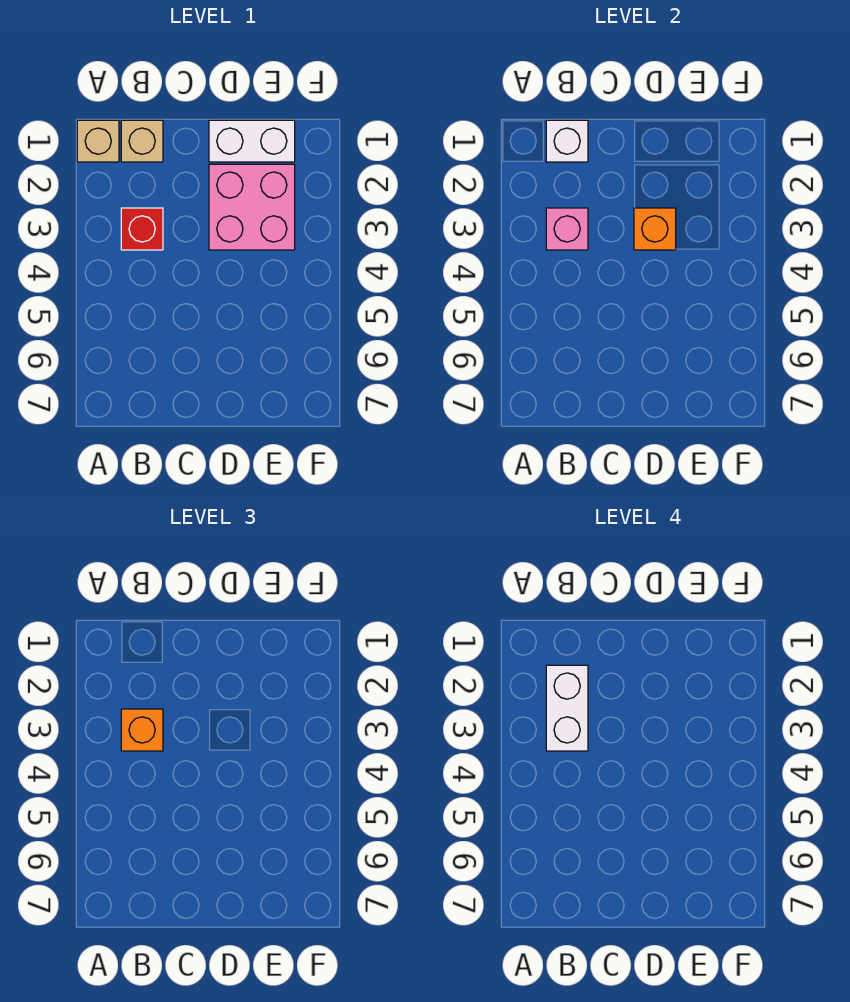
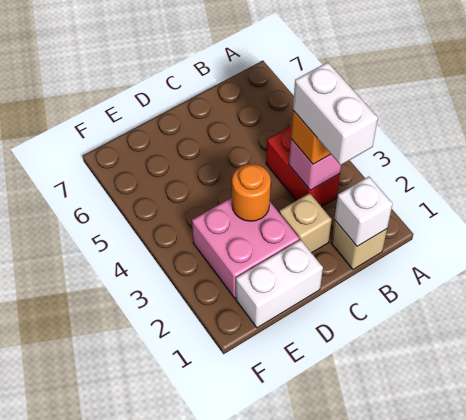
tan 1x1 brick [77,120,119,162] -> tan 1x1 brick moved to [279,193,332,253]
red 1x1 brick [121,208,163,250] -> red 1x2 brick [266,126,340,207]
orange 1x1 brick [634,208,676,250] -> orange 1x1 round brick [232,164,271,221]

